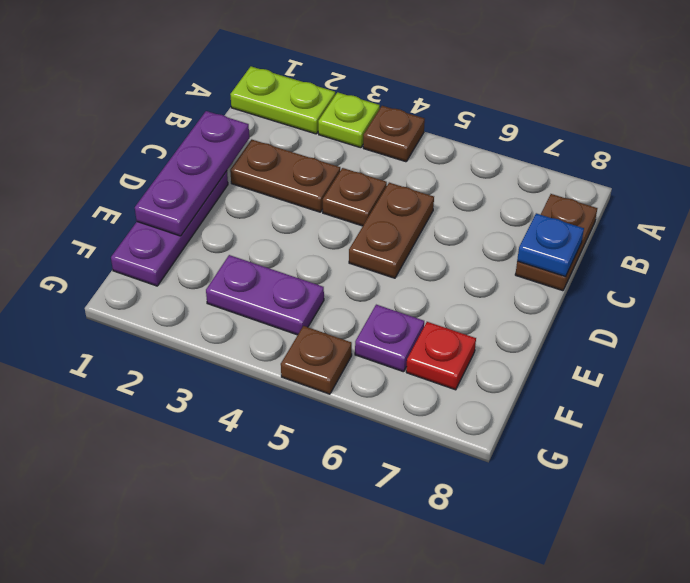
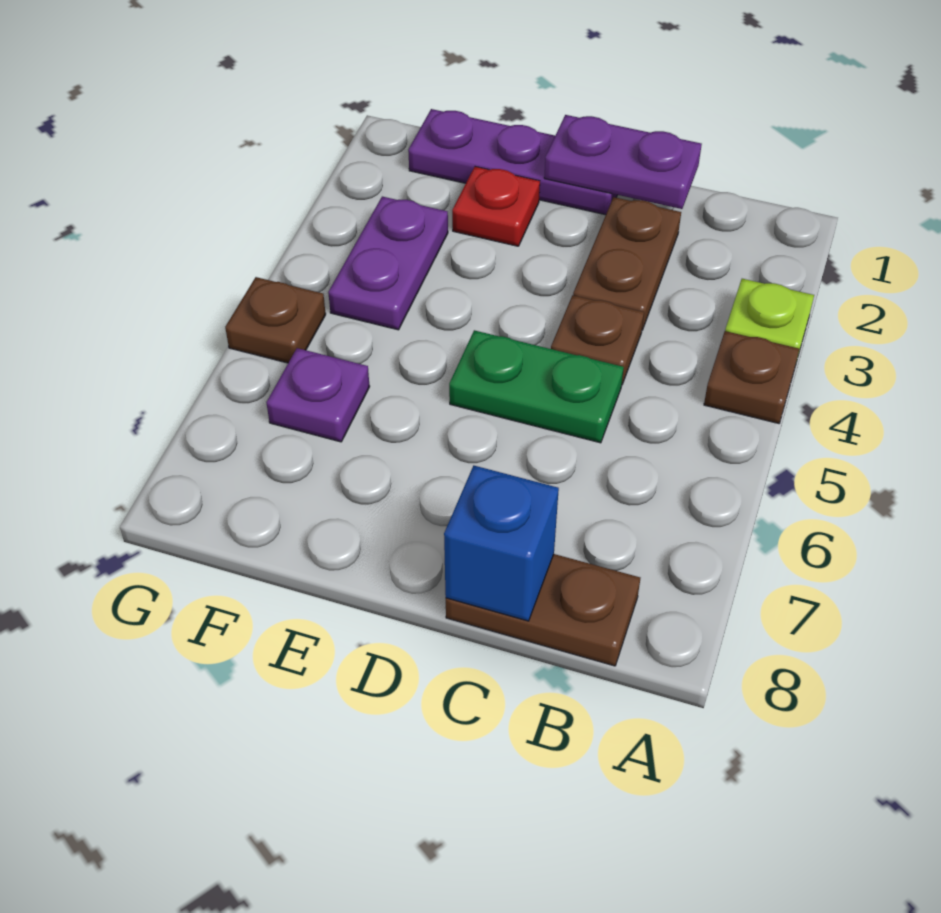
lime 1x2 plate [230,66,335,134] -> none
purple 1x3 plate [135,111,249,236] -> purple 1x2 plate [544,115,702,209]
brown 1x2 plate [349,183,434,278] -> green 1x2 plate [449,330,624,443]
blue 1x1 plate [517,213,584,277] -> blue 1x1 brick [444,466,559,621]
red 1x1 plate [406,322,476,390] -> red 1x1 plate moved to [452,167,540,246]

